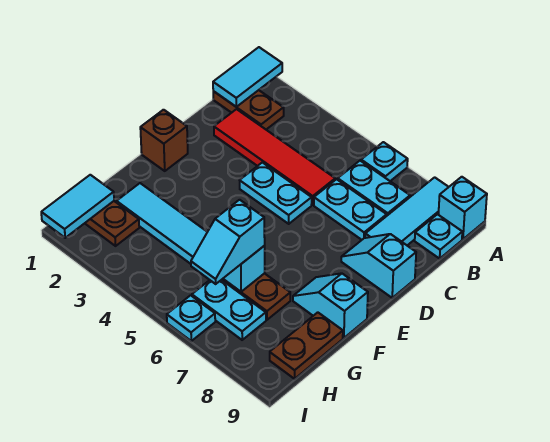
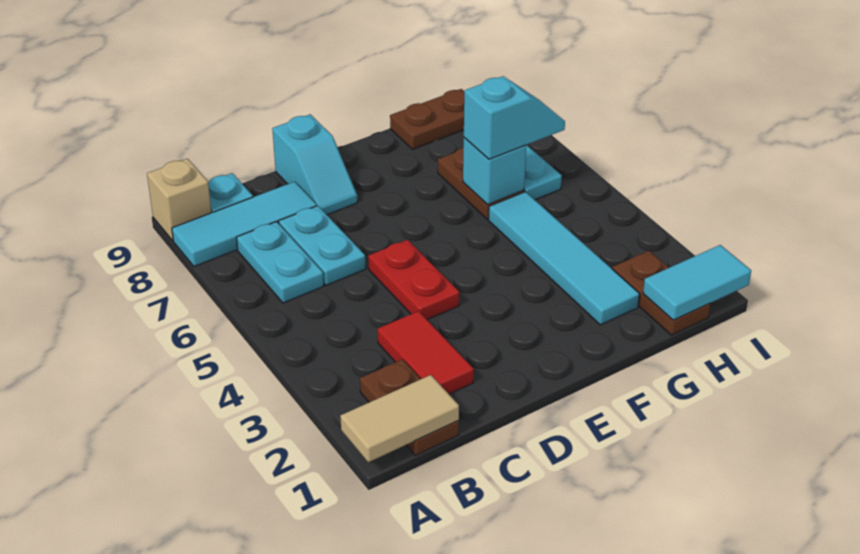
cyan 1x2 tile [213,47,282,107] -> tan 1x2 tile [340,375,459,462]
cyan 1x1 plate [361,142,408,181] -> none
cyan 1x1 brick [438,177,487,239] -> tan 1x1 brick [147,159,211,241]
red 1x4 tile [214,109,335,205] -> red 1x2 tile [378,311,474,394]
cyan 1x2 plate [240,162,312,224] -> red 1x2 plate [368,240,459,320]
brown 1x1 brick [140,110,188,171] -> none
cyan 1x2 slope [293,273,368,338] -> none
cyan 1x1 plate [167,295,215,341] -> none

